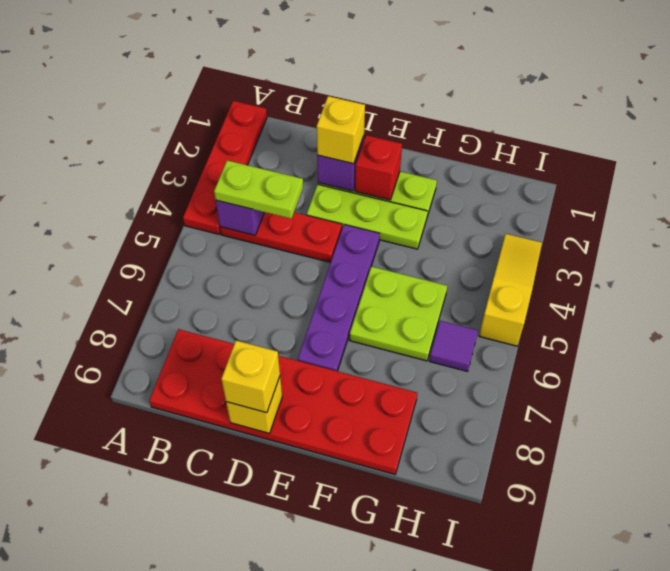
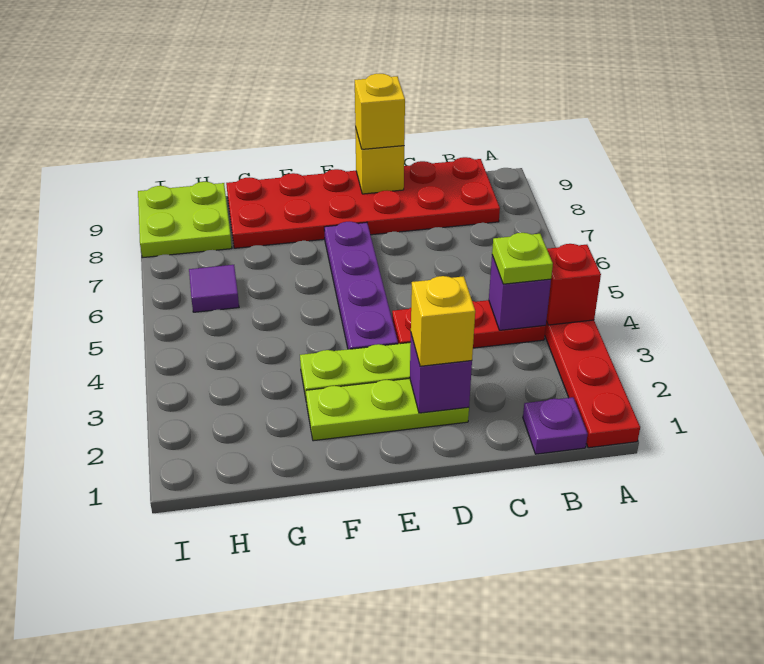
none -> purple 1x1 plate [523,397,588,454]
lime 1x2 plate [214,160,303,219] -> lime 1x1 plate [492,233,553,284]
red 1x1 brick [355,135,402,200] -> red 1x1 brick moved to [546,244,601,325]
lime 2x2 plate [350,267,447,361] -> lime 2x2 plate moved to [138,182,232,258]
yellow 1x3 slope [479,234,542,346] -> none

